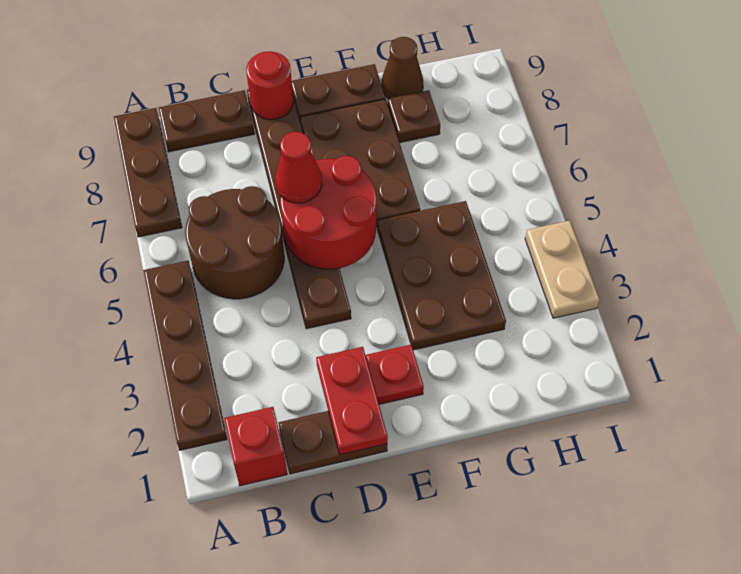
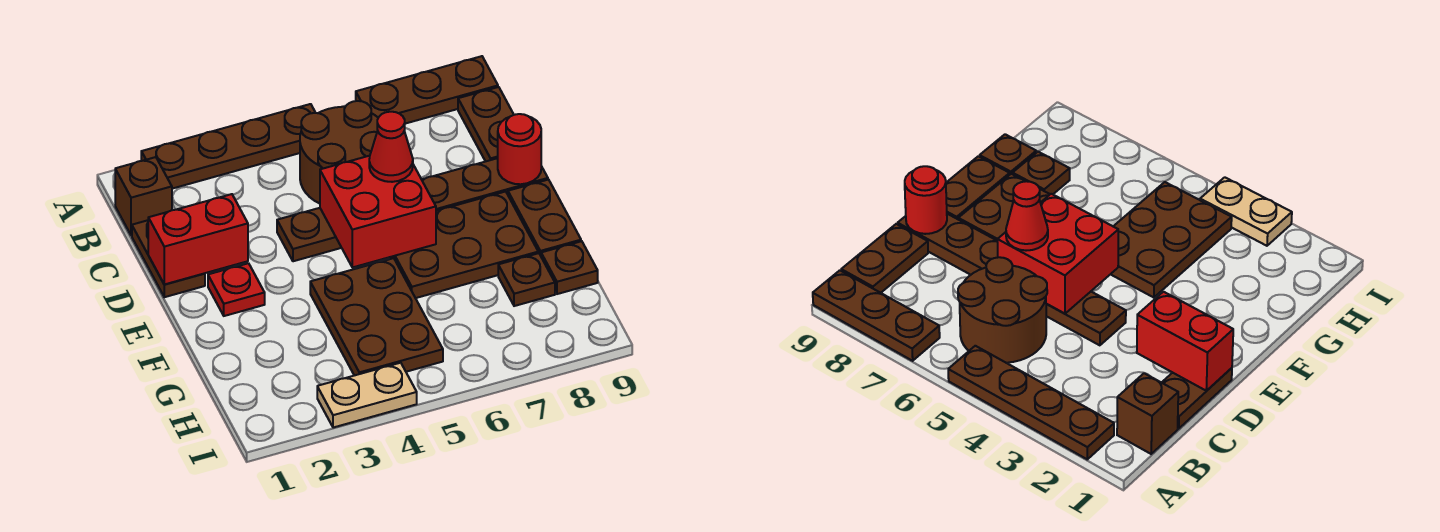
red 1x1 brick [224,407,287,486] -> brown 1x1 brick [115,157,172,236]
red 1x2 plate [316,347,388,455] -> red 1x2 brick [148,194,248,285]
red 2x2 round brick [280,156,376,269] -> red 2x2 brick [320,156,436,267]
brown 2x3 plate [377,201,506,350] -> brown 2x3 plate turned to [310,258,443,376]
brown 1x1 cone [381,37,423,99] -> brown 1x1 plate [541,241,598,294]

